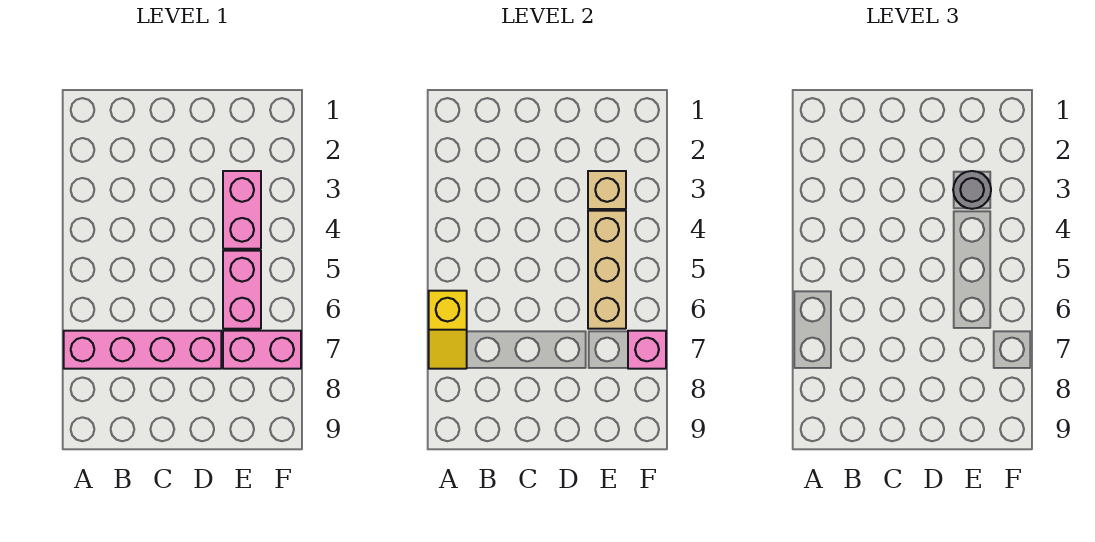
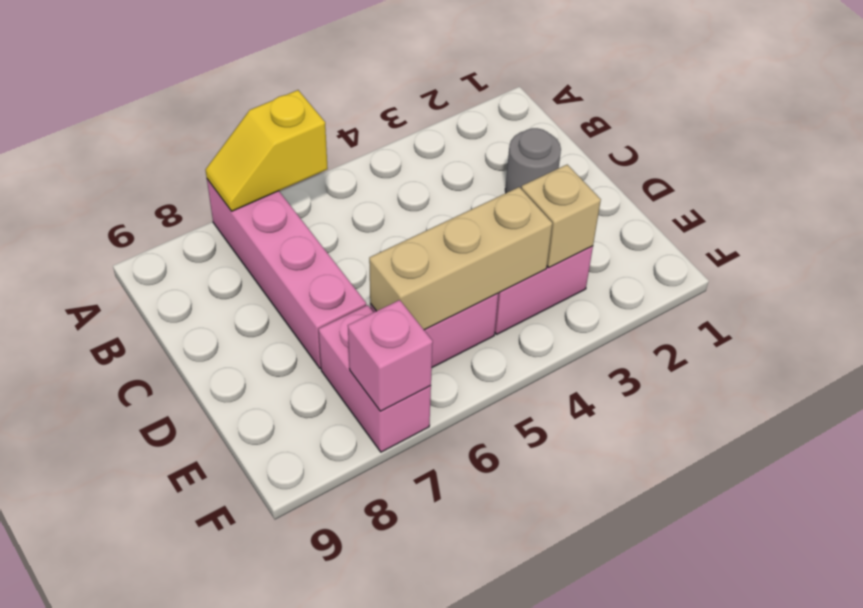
grey 1x1 round brick [953,171,991,209] -> grey 1x1 round brick moved to [505,128,561,193]

